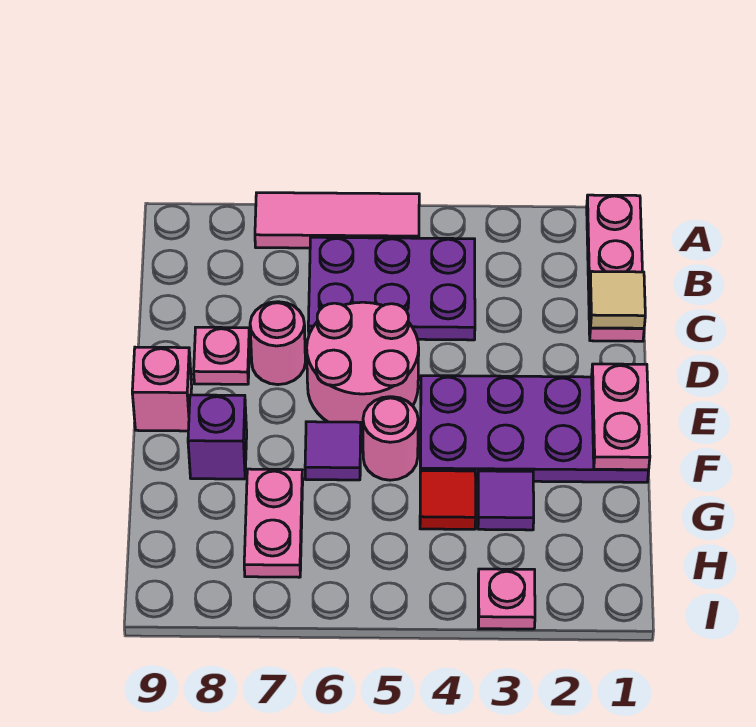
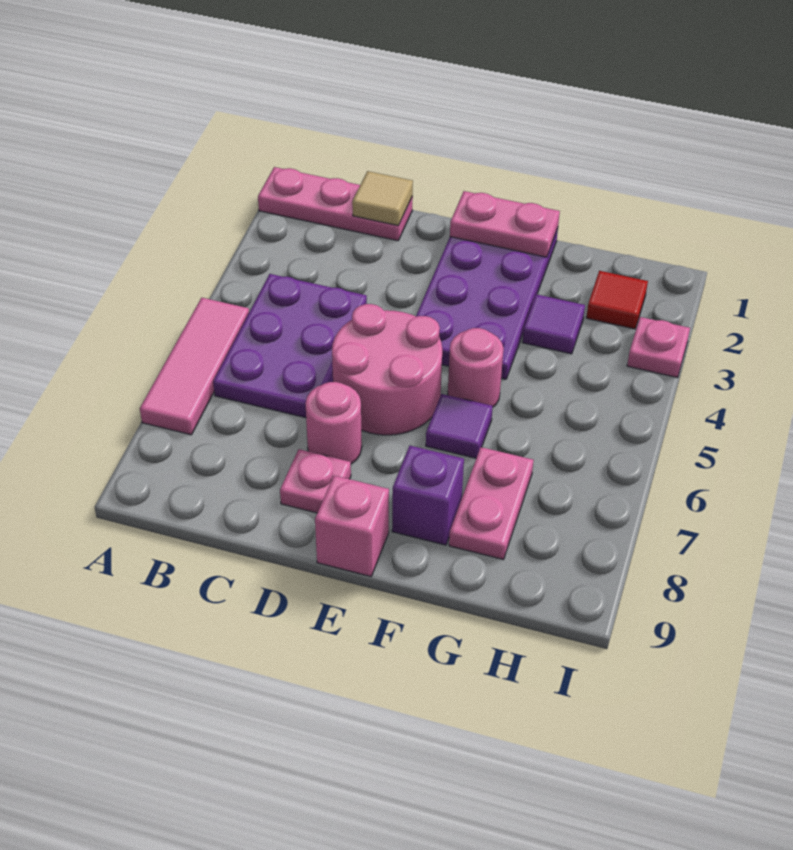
red 1x1 tile [420,471,476,529] -> red 1x1 tile moved to [586,271,648,329]
pink 1x2 plate [244,469,303,577] -> pink 1x2 plate turned to [449,447,534,560]

